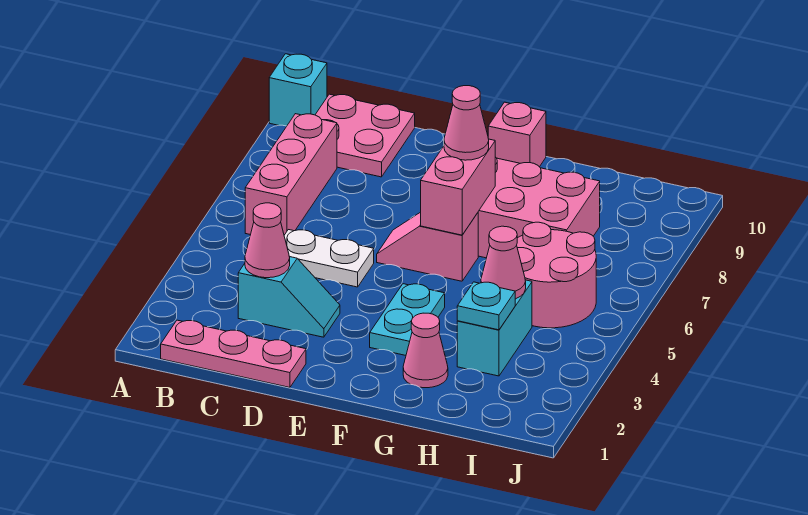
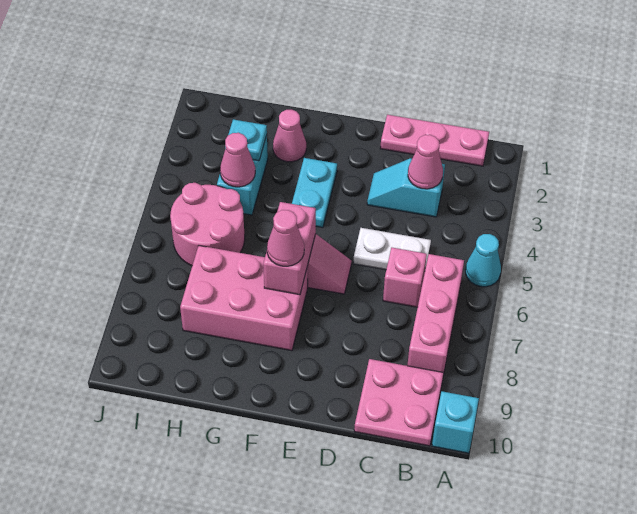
none -> cyan 1x1 cone [465,234,501,287]
pink 1x1 brick [488,102,546,167] -> pink 1x1 brick moved to [383,248,427,307]

